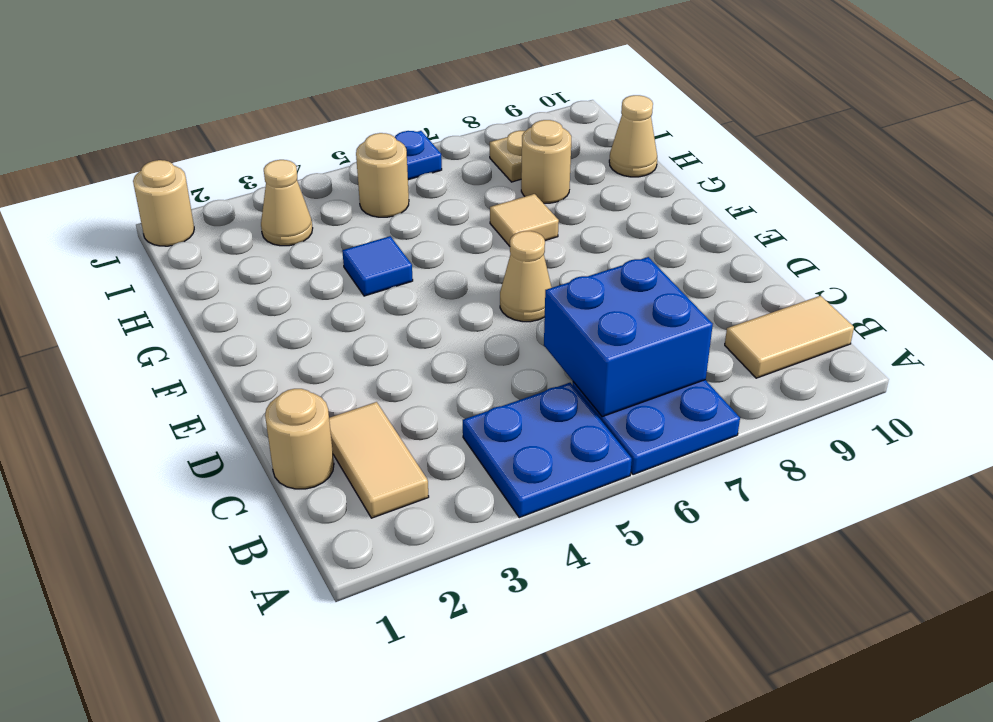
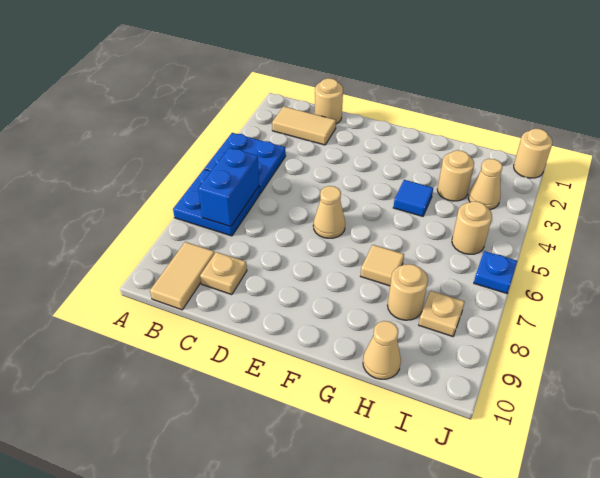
blue 2x2 brick [544,257,713,417] -> blue 1x2 brick [198,148,259,227]
none -> tan 1x1 plate [200,252,247,295]
none -> tan 1x1 round brick [437,150,474,201]

